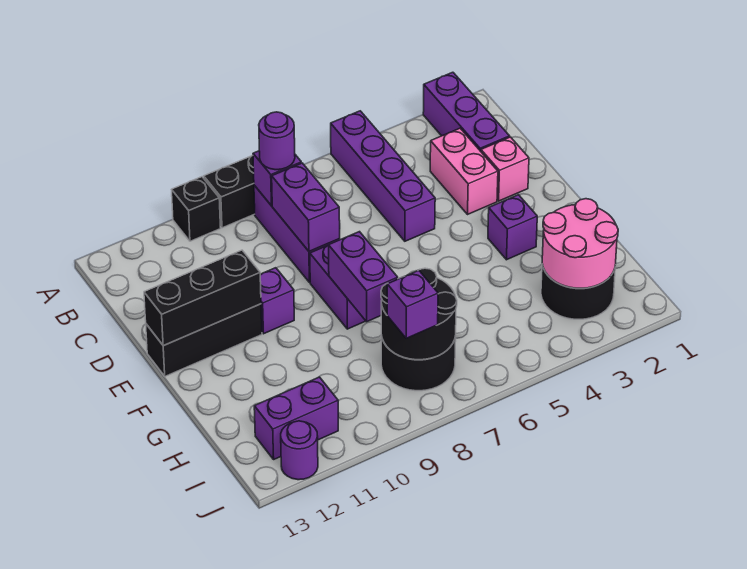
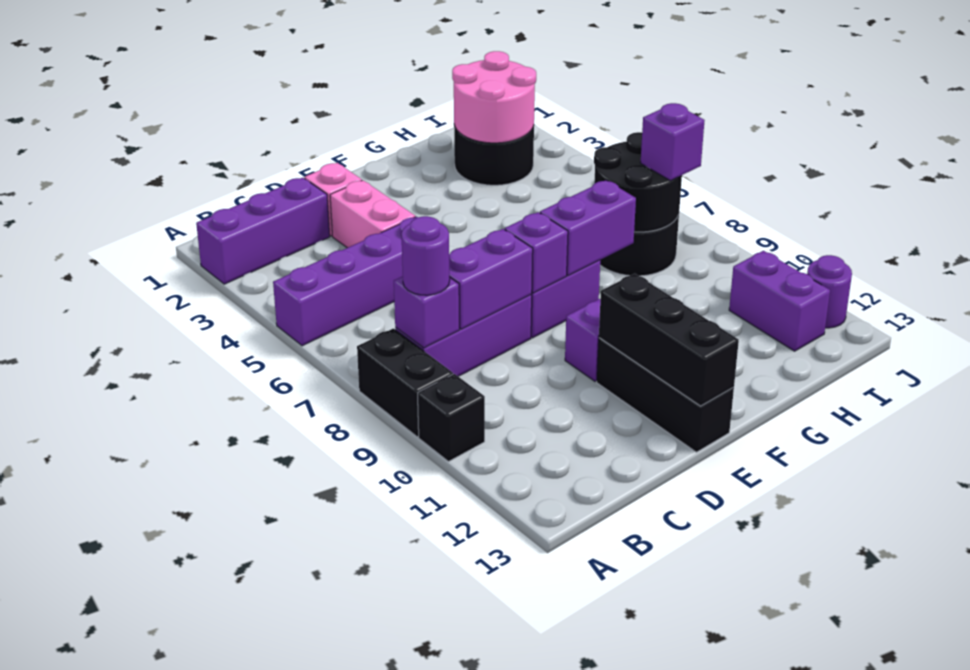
pink 1x2 brick [430,128,498,214] -> pink 1x2 brick turned to [330,180,415,248]
purple 1x1 brick [488,195,537,260] -> purple 1x1 brick moved to [505,212,568,293]

